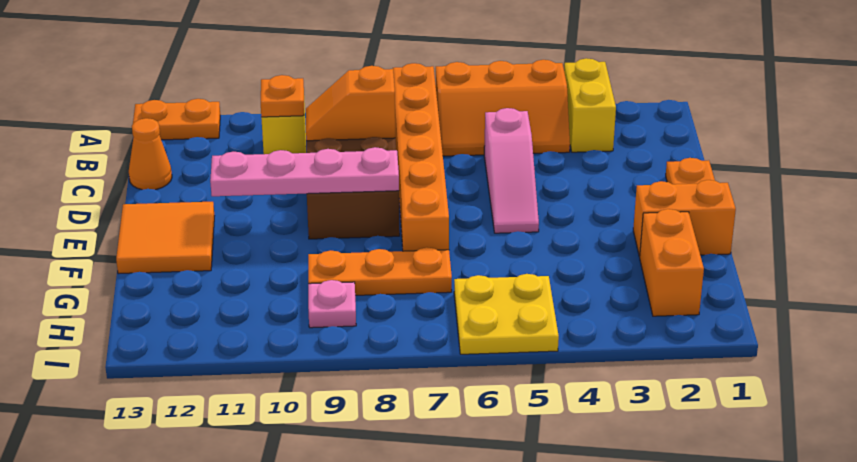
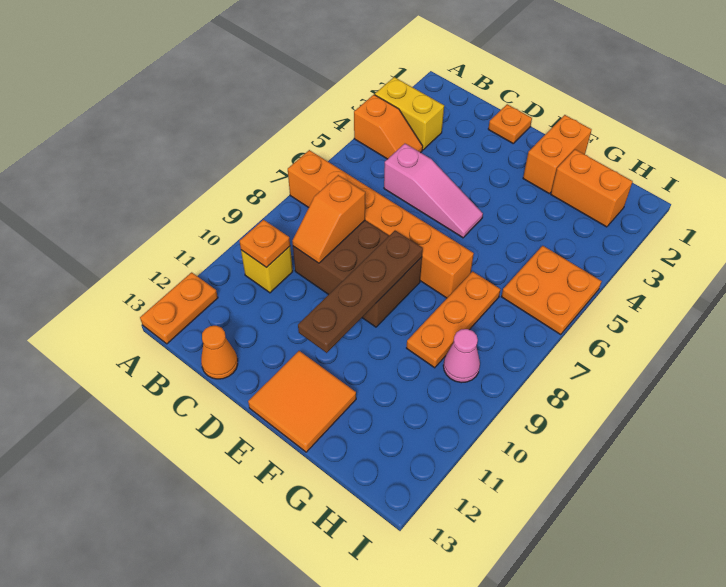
orange 2x3 slope [436,60,570,156] -> orange 1x2 slope [354,95,423,159]
pink 1x4 plate [210,147,399,196] -> brown 1x4 plate [298,231,423,353]
yellow 2x2 plate [454,274,559,354] -> orange 2x2 plate [501,246,602,335]
pink 1x1 plate [308,280,356,328] -> pink 1x1 cone [443,329,480,383]

